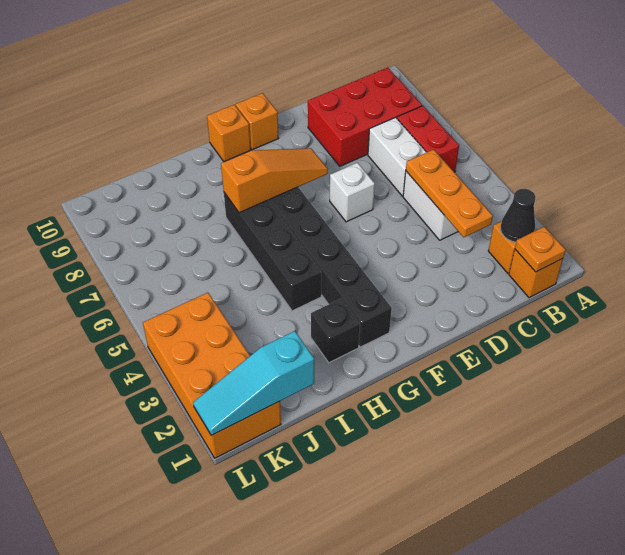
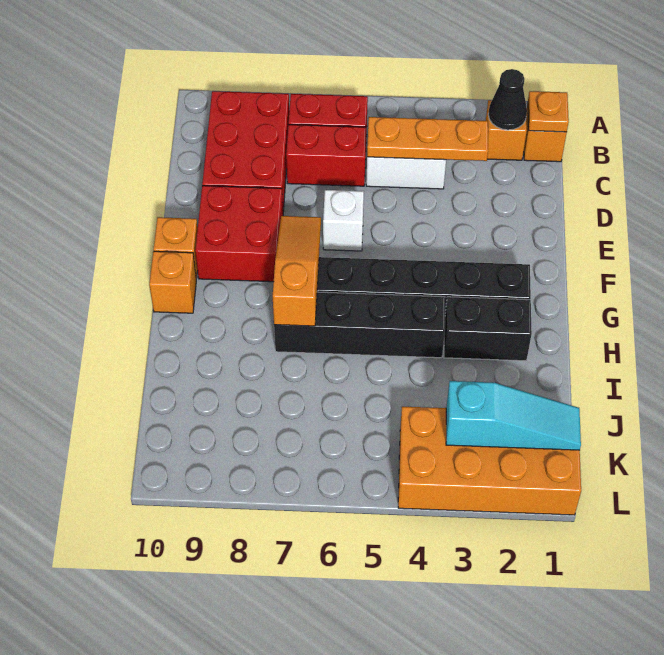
white 1x2 brick [368,117,427,196] -> red 1x2 brick [286,125,366,186]
none -> red 2x2 brick [195,186,283,282]
black 1x1 brick [311,299,360,363] -> black 1x2 brick [444,297,532,361]
cyan 1x3 slope [193,331,314,435] -> cyan 1x3 slope turned to [446,381,581,450]

